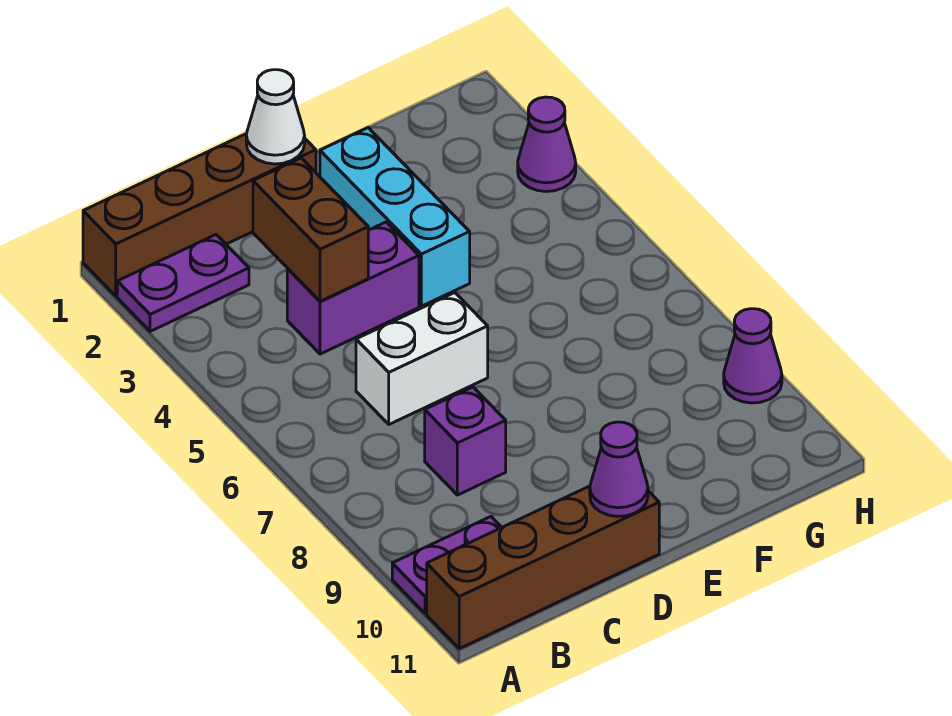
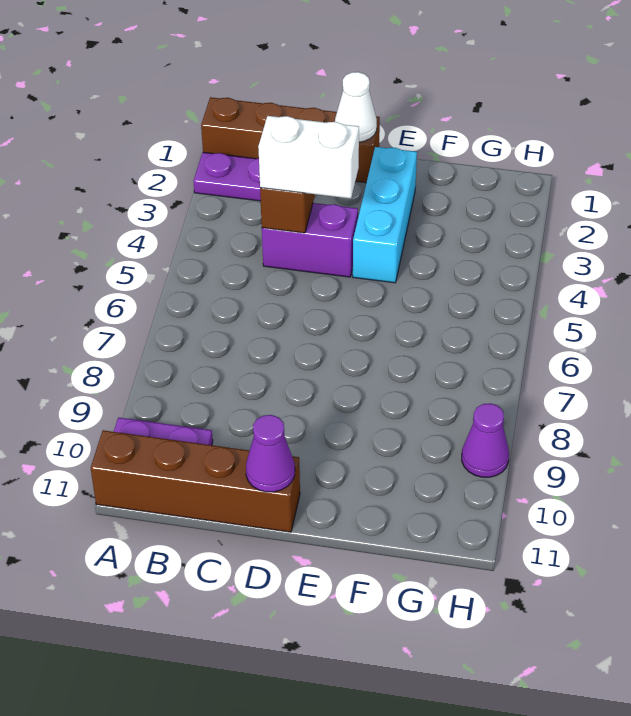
white 1x2 brick [356,293,488,424] -> white 1x2 brick moved to [258,116,359,199]
purple 1x1 brick [425,387,506,495] -> none
purple 1x1 cone [518,97,576,192] -> none

